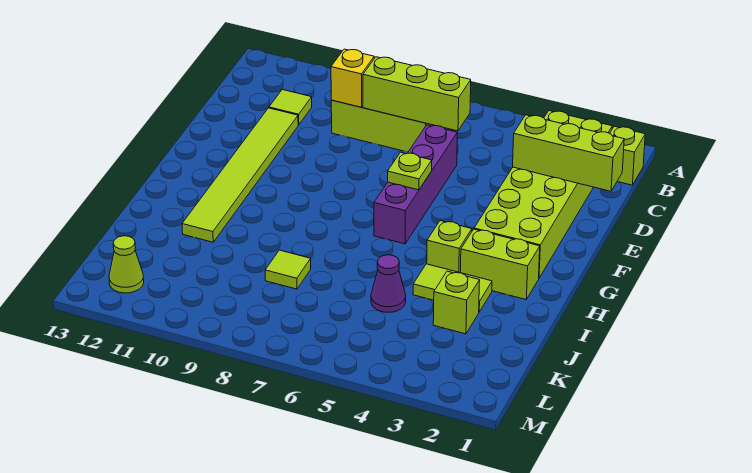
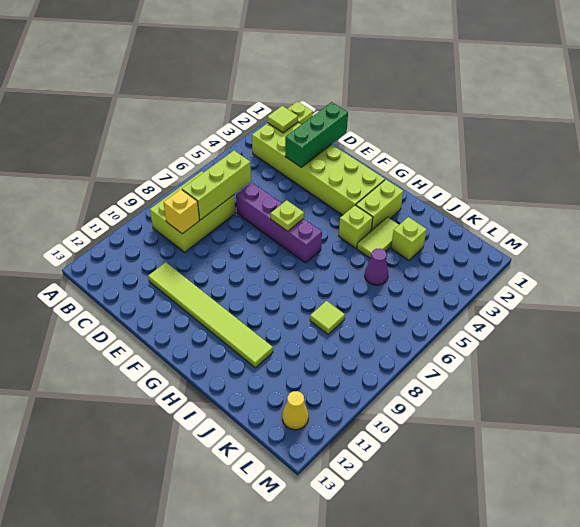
lime 1x1 tile [269,90,312,125] -> lime 1x1 tile moved to [268,106,298,133]
lime 1x3 brick [513,115,624,191] -> green 1x3 brick [285,102,348,167]
lime 1x1 cone [109,236,144,293] -> yellow 1x1 cone [282,391,309,430]

